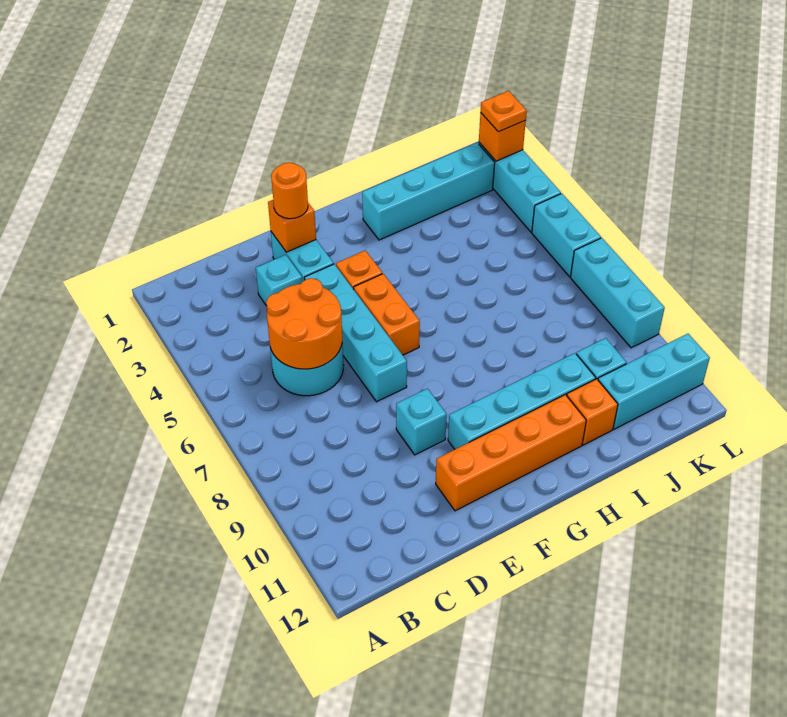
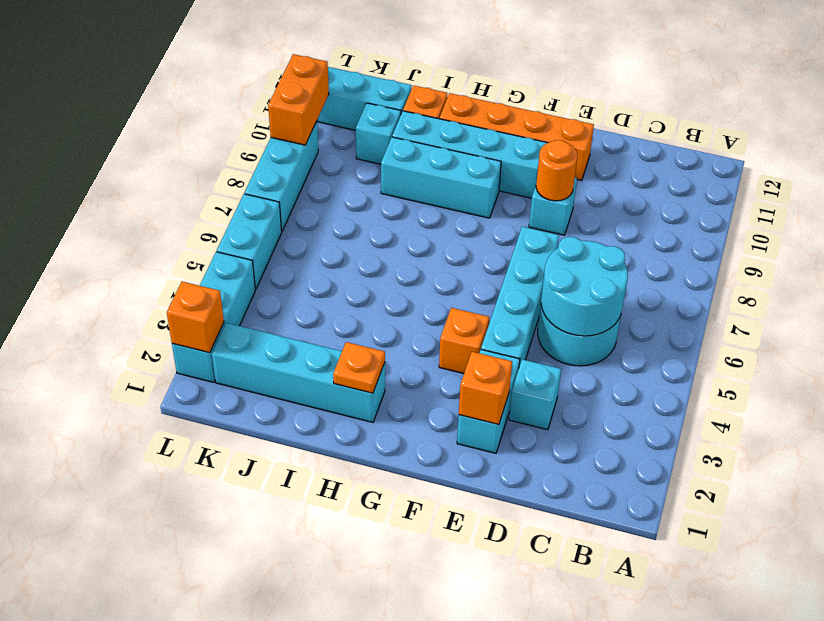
orange 2x2 round brick [266,278,342,369] -> cyan 2x2 round brick [541,237,628,336]
orange 1x1 round brick [271,162,308,219] -> orange 1x1 round brick moved to [536,140,578,201]
orange 1x2 brick [354,274,420,355] -> orange 1x2 brick moved to [268,54,329,145]
none -> cyan 1x3 brick [381,137,501,218]
orange 1x1 plate [481,91,527,132] -> orange 1x1 plate moved to [333,342,385,393]

